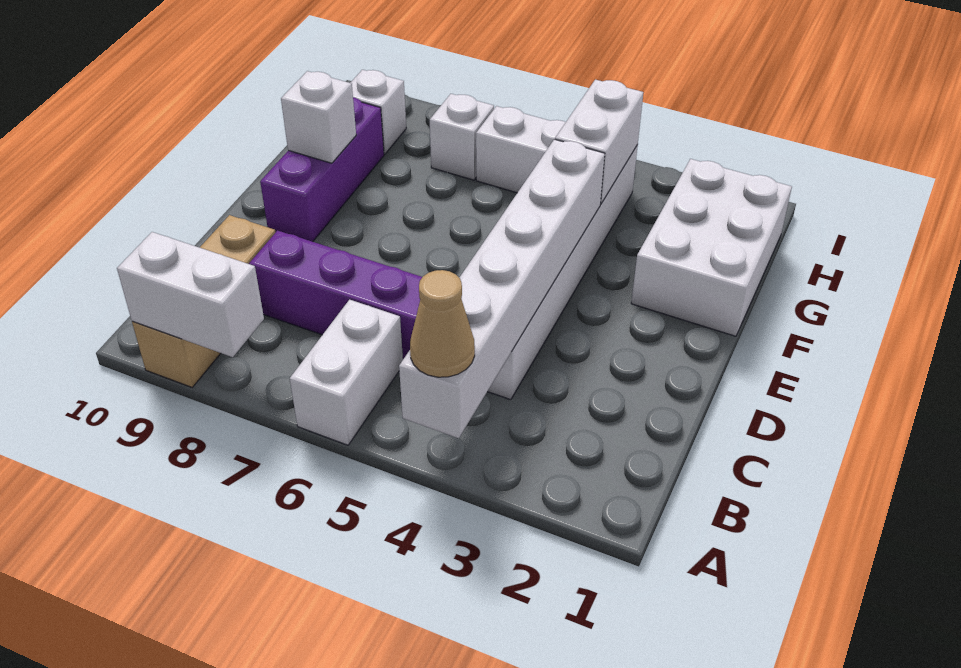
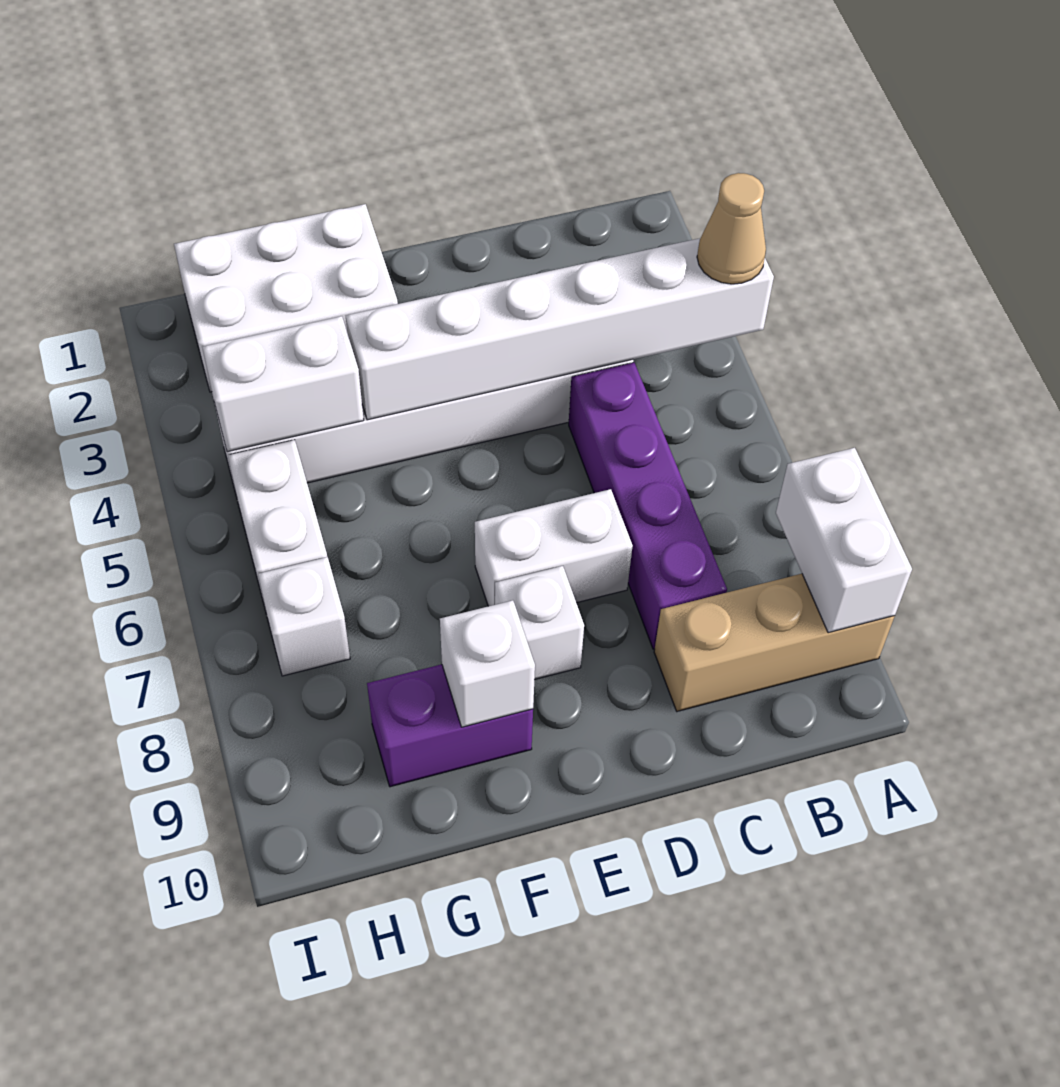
white 1x2 brick [290,300,403,445] -> white 1x2 brick moved to [475,489,633,606]
purple 1x3 brick [260,97,384,242] -> purple 1x2 brick [367,664,533,787]
white 1x1 brick [350,70,406,154] -> white 1x1 brick moved to [495,566,584,680]

